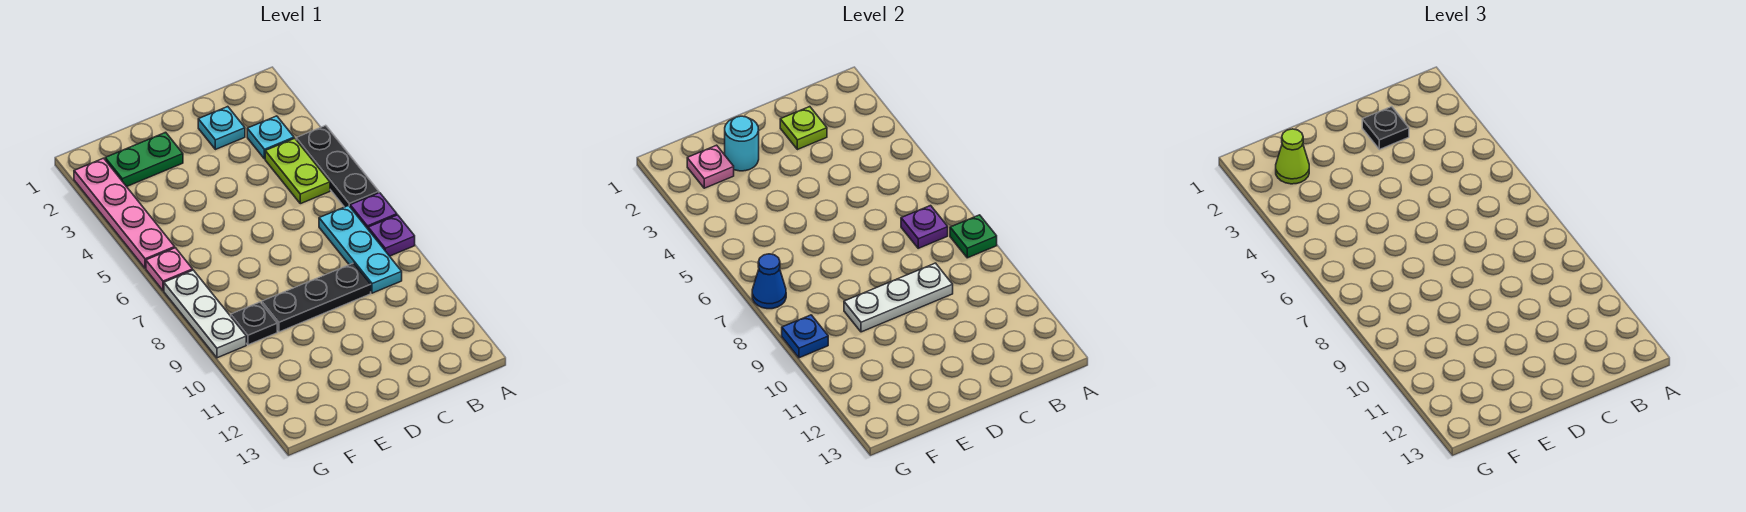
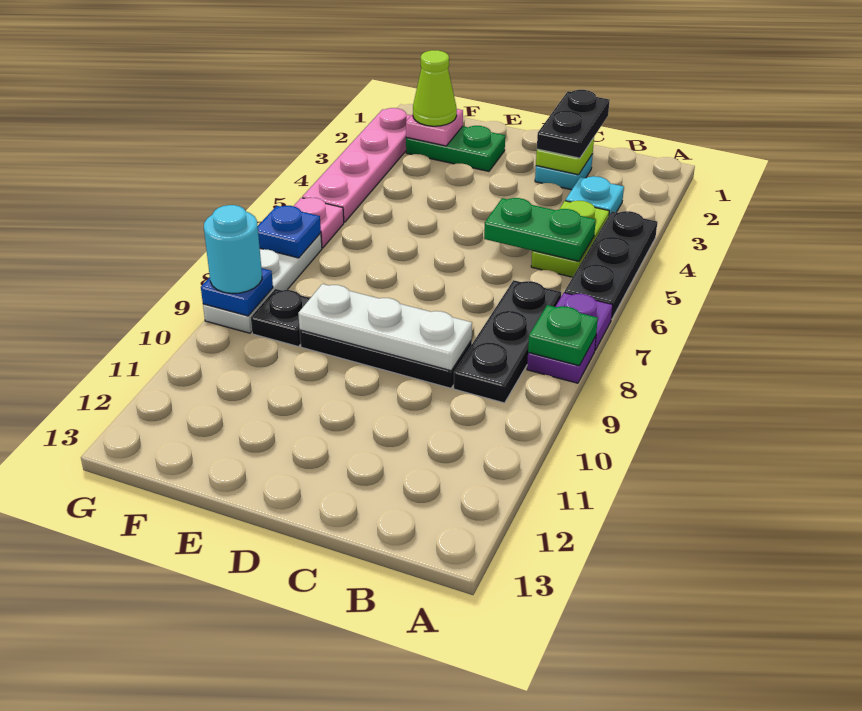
none -> green 1x2 plate [484,198,596,261]
cyan 1x3 plate [319,206,402,293] -> black 1x3 plate [454,280,561,403]
purple 1x1 plate [901,206,948,248] -> none
black 1x1 plate [1362,107,1409,150] -> black 1x2 plate [537,90,610,158]
cyan 1x1 round brick [725,116,759,171] -> cyan 1x1 round brick moved to [204,205,262,293]
blue 1x1 cone [752,254,786,309] -> blue 1x1 plate [258,206,321,258]

